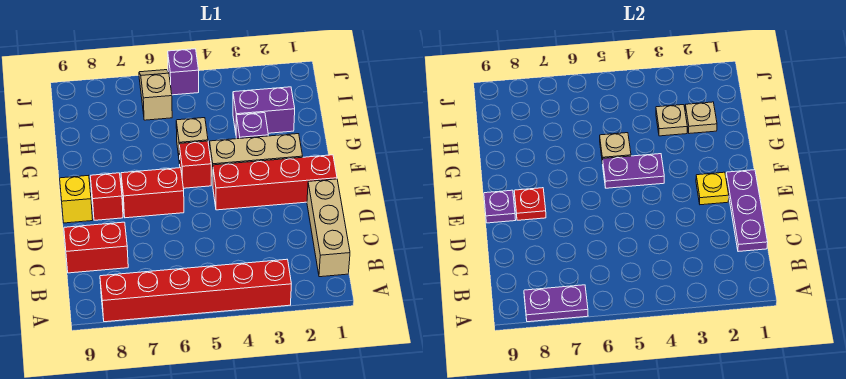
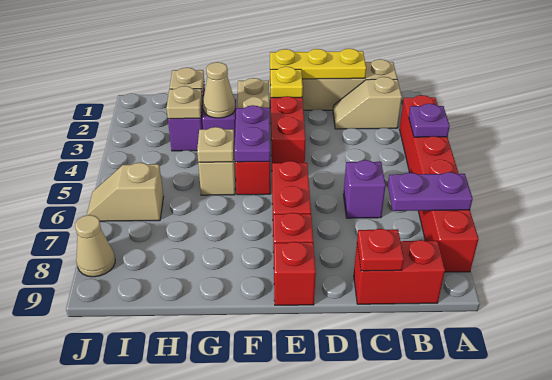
purple 1x2 plate [524,285,588,322] -> purple 1x2 plate turned to [388,172,473,211]
none -> tan 1x2 slope [333,77,402,129]
purple 1x3 plate [726,170,768,252] -> yellow 1x3 plate [270,49,366,79]
red 1x2 brick [64,222,128,273] -> red 1x2 brick turned to [354,240,445,304]
red 1x1 plate [514,188,546,220] -> red 1x1 plate moved to [357,229,404,271]
yellow 1x1 brick [60,175,93,223] -> red 1x1 brick [274,242,316,305]
purple 1x1 plate [484,190,516,223] -> purple 1x1 plate moved to [409,104,450,137]
none -> tan 1x1 cone [203,62,235,118]
purple 1x1 brick [168,49,199,95] -> purple 1x1 brick moved to [343,160,386,218]
none -> tan 1x1 cone [75,215,115,277]

